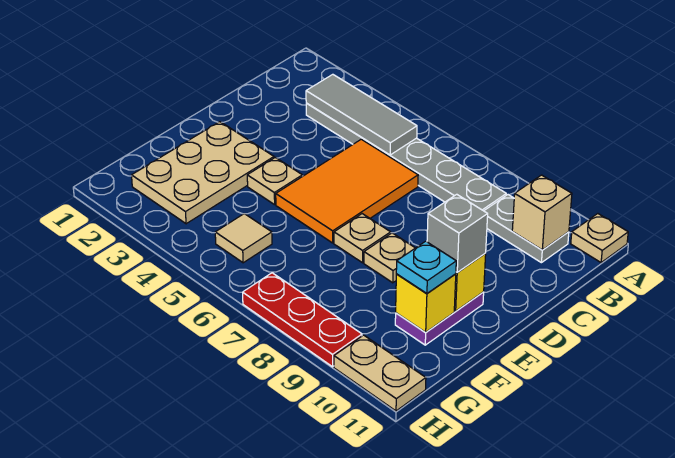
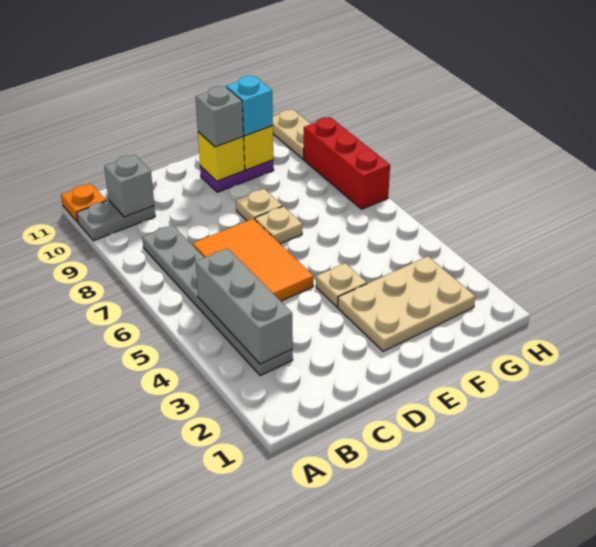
tan 1x1 plate [571,214,628,263] -> orange 1x1 plate [61,184,106,222]
grey 1x3 tile [306,74,417,155] -> grey 1x3 brick [196,248,293,364]
grey 1x2 plate [484,195,569,263] -> grey 1x2 plate turned to [77,200,155,241]
tan 1x1 brick [512,175,572,250] -> grey 1x1 brick [104,155,154,217]
orange 2x3 tile [276,139,418,243] -> orange 2x3 tile turned to [193,219,313,301]
cyan 1x1 plate [396,241,456,293] -> cyan 1x1 brick [226,76,273,136]
tan 1x1 tile [215,214,272,263] -> none
red 1x3 plate [243,273,362,367] -> red 1x3 brick [304,117,390,209]

